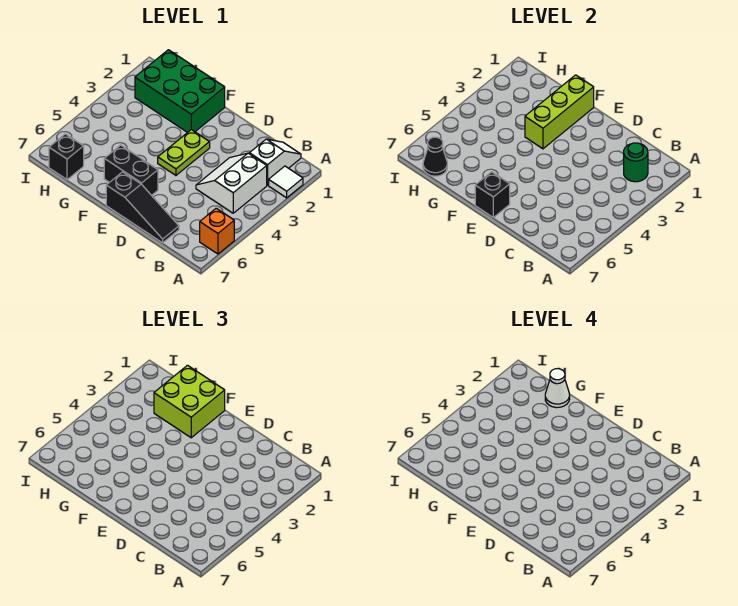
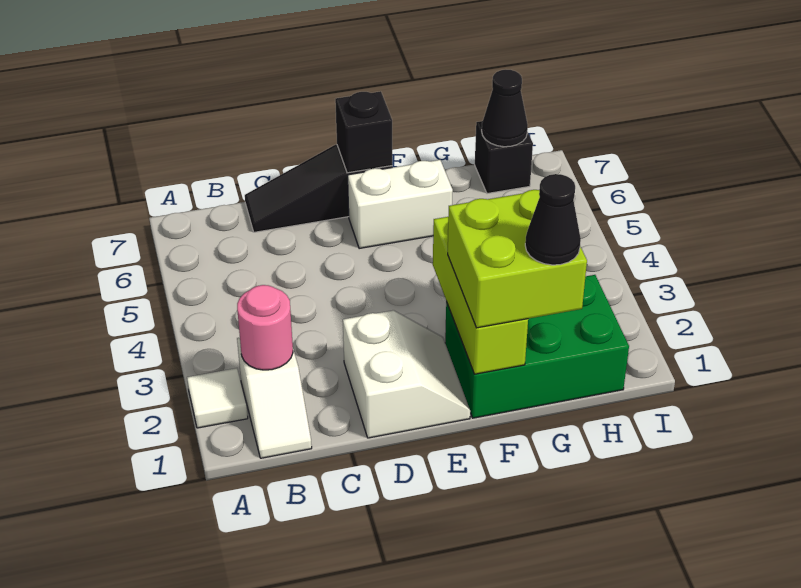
orange 1x1 brick [200,208,234,254] -> none
green 1x1 round brick [624,143,648,182] -> pink 1x1 round brick [237,285,293,370]
white 2x2 slope [196,153,267,213] -> white 2x2 slope moved to [343,310,470,438]
lime 1x2 plate [158,130,210,175] -> none
black 1x2 brick [104,145,158,195] -> white 1x2 brick [348,160,453,249]
white 1x1 cone [545,369,570,408] -> black 1x1 cone [525,174,581,265]

